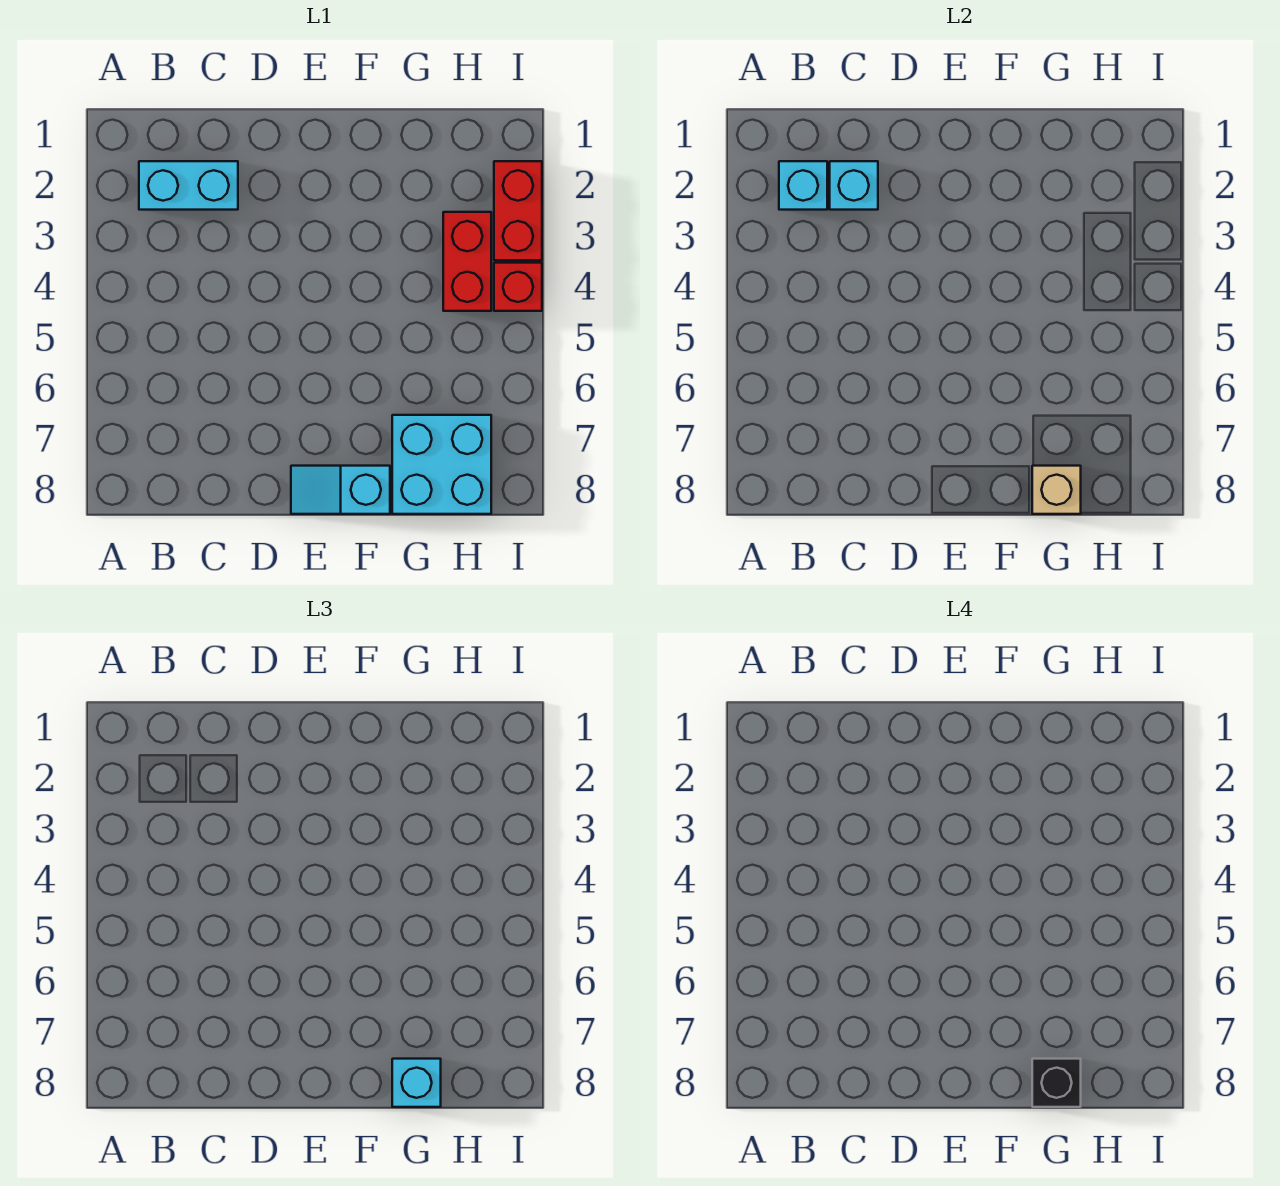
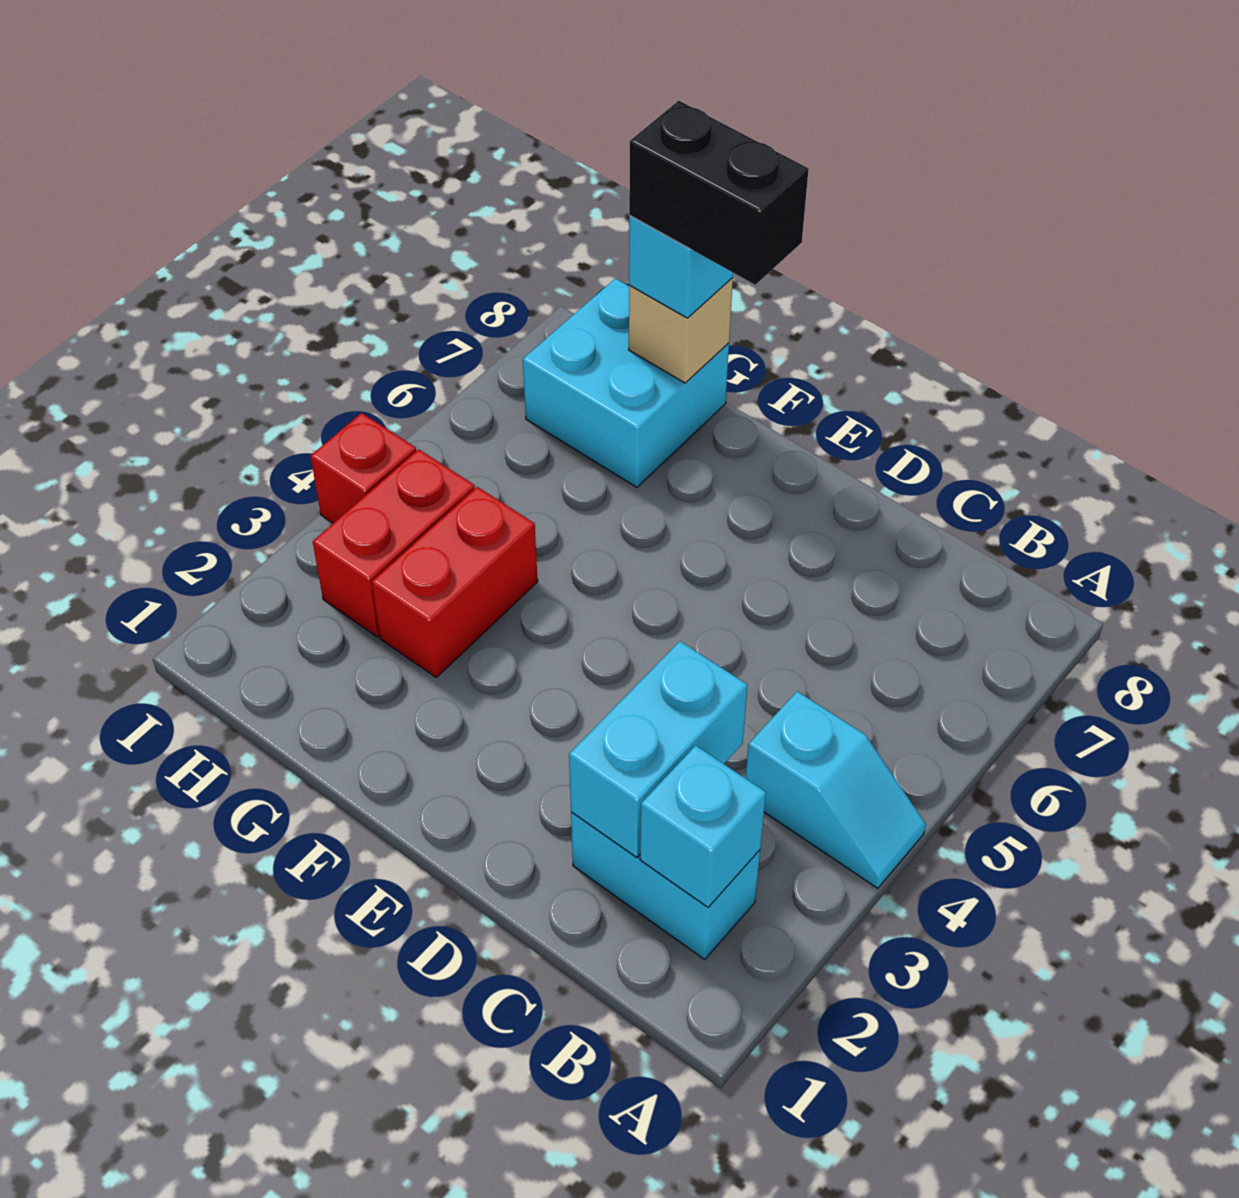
cyan 1x1 brick [830,161,878,210] -> cyan 1x2 brick [569,641,747,857]
cyan 1x2 slope [291,466,390,514] -> cyan 1x2 slope moved to [746,691,926,888]
black 1x1 brick [1032,1059,1081,1107] -> black 1x2 brick [629,101,809,285]
red 1x2 brick [494,161,542,260] -> red 1x2 brick moved to [372,487,538,677]

